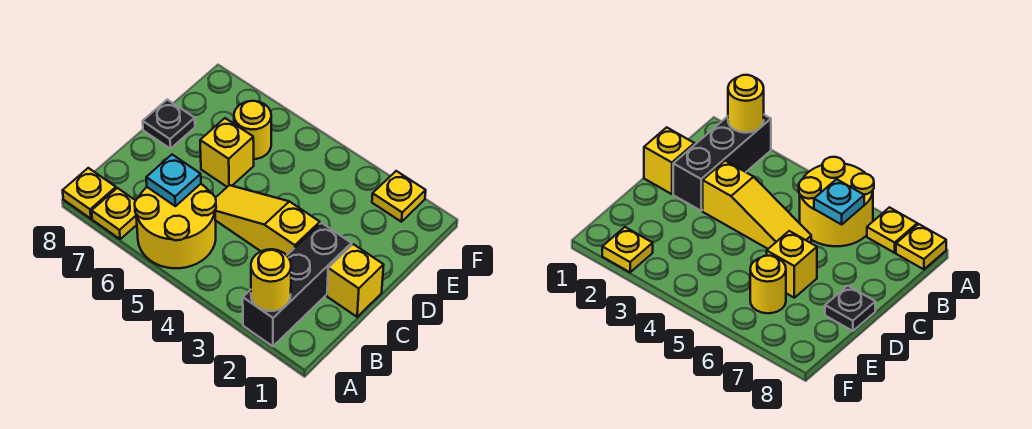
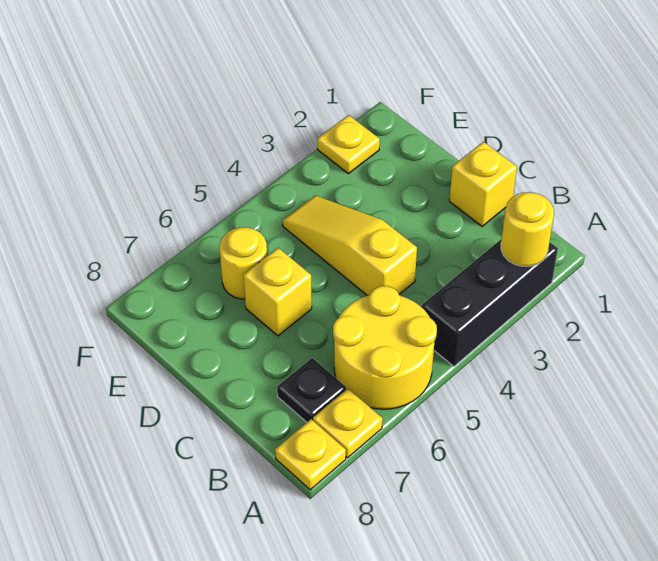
black 1x3 brick [243,223,352,346] -> black 1x3 brick turned to [422,239,558,366]
cyan 1x1 plate [146,155,201,206] -> none
yellow 1x3 slope [215,185,320,255] -> yellow 1x3 slope turned to [283,196,417,296]
black 1x1 plate [143,100,195,149] -> black 1x1 plate moved to [277,358,346,422]

